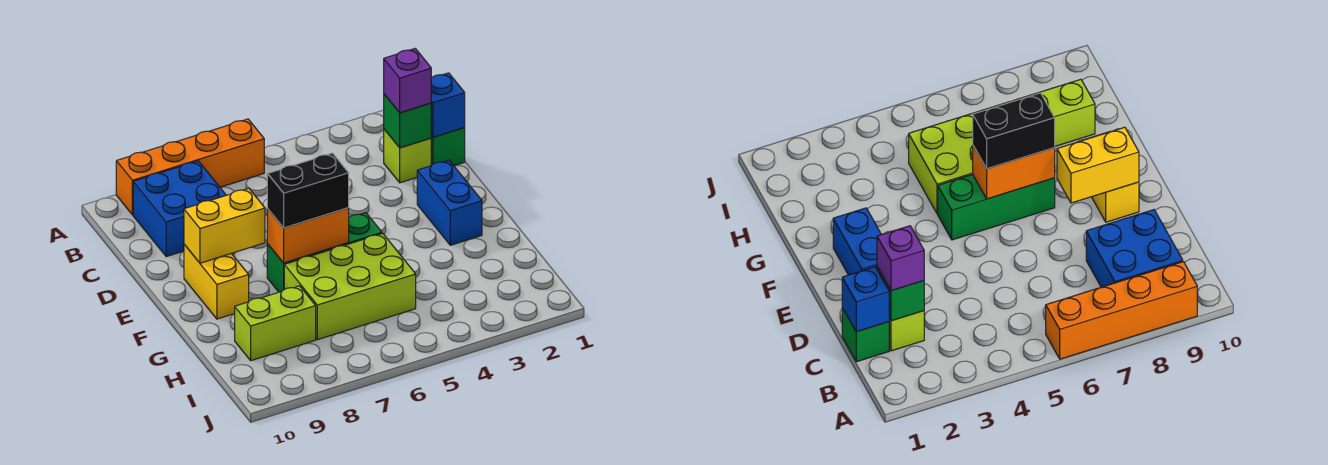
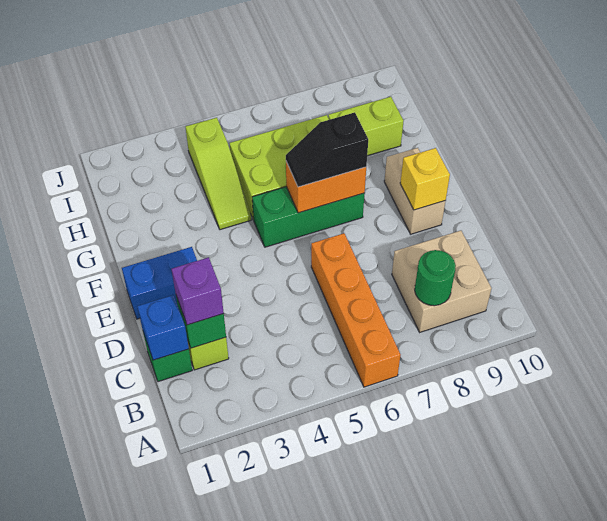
orange 1x4 brick [116,119,264,215] -> orange 1x4 brick turned to [311,233,401,387]
blue 2x2 brick [133,161,226,257] -> tan 2x2 brick [392,231,491,332]
none -> green 1x1 round brick [415,250,456,306]
blue 1x2 brick [417,160,482,245] -> blue 1x2 brick turned to [122,247,197,319]
yellow 1x2 brick [184,188,265,263] -> yellow 1x1 brick [400,148,450,210]
yellow 1x2 brick [184,244,249,319] -> tan 1x2 brick [384,148,445,234]
black 1x2 brick [267,153,349,228] -> black 1x2 slope [286,112,368,187]
none -> lime 1x3 slope [186,118,251,230]

